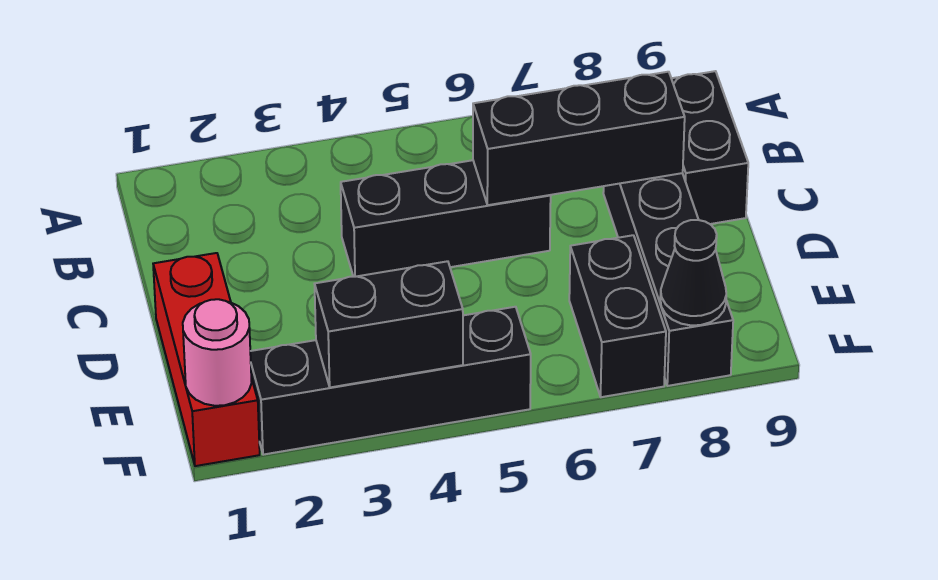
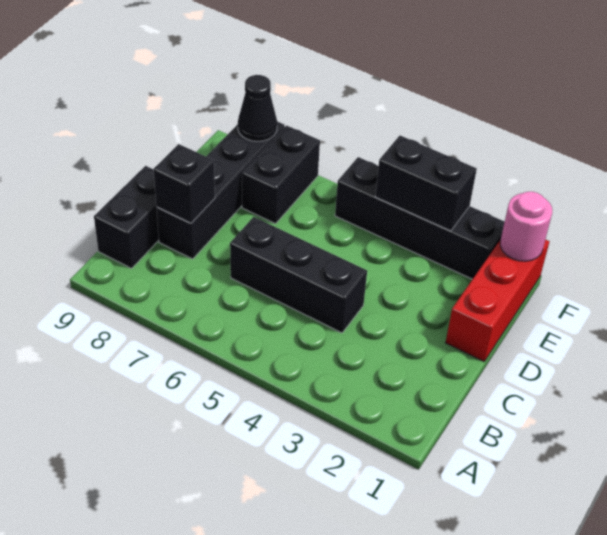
black 1x3 brick [473,72,685,205] -> black 1x1 brick [154,144,215,223]

